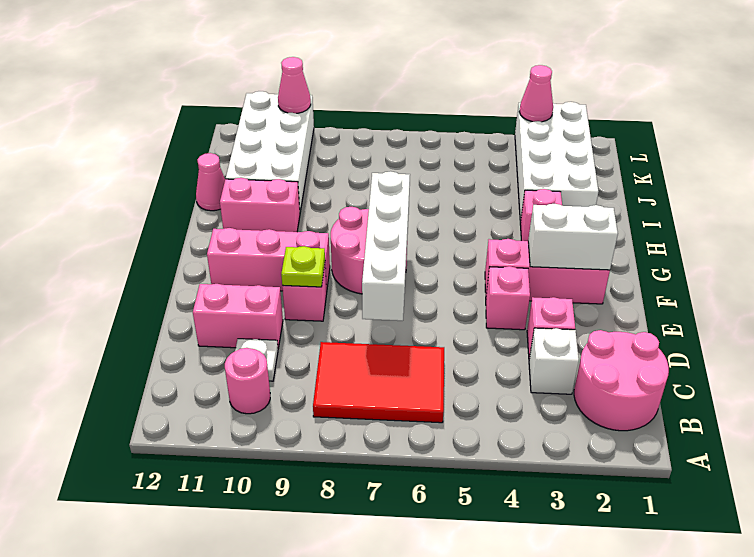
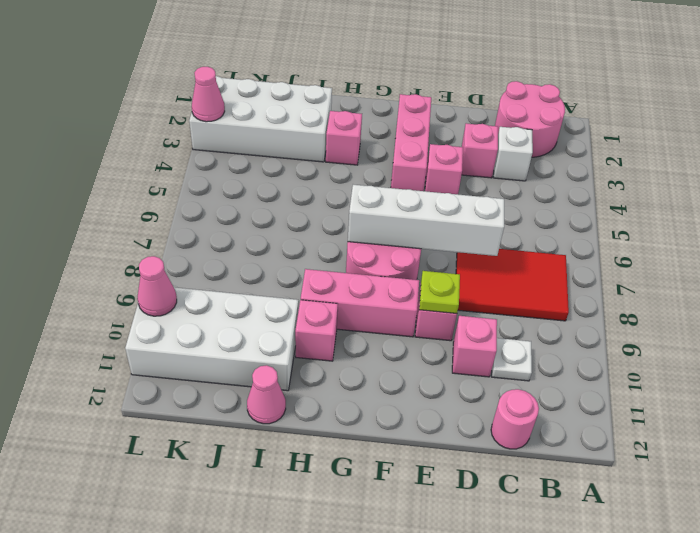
red 2x3 tile [313,342,444,423] -> red 2x3 tile turned to [456,249,569,321]
pink 1x1 round brick [225,348,270,414] -> pink 1x1 round brick moved to [491,389,539,449]
pink 1x2 brick [193,284,283,348] -> pink 1x1 brick [452,316,497,377]
white 1x2 brick [528,204,618,270] -> none
pink 1x3 brick [207,228,330,292] -> pink 1x3 brick turned to [301,269,419,337]
pink 1x2 brick [220,178,300,232] -> pink 1x1 brick [295,300,338,361]

